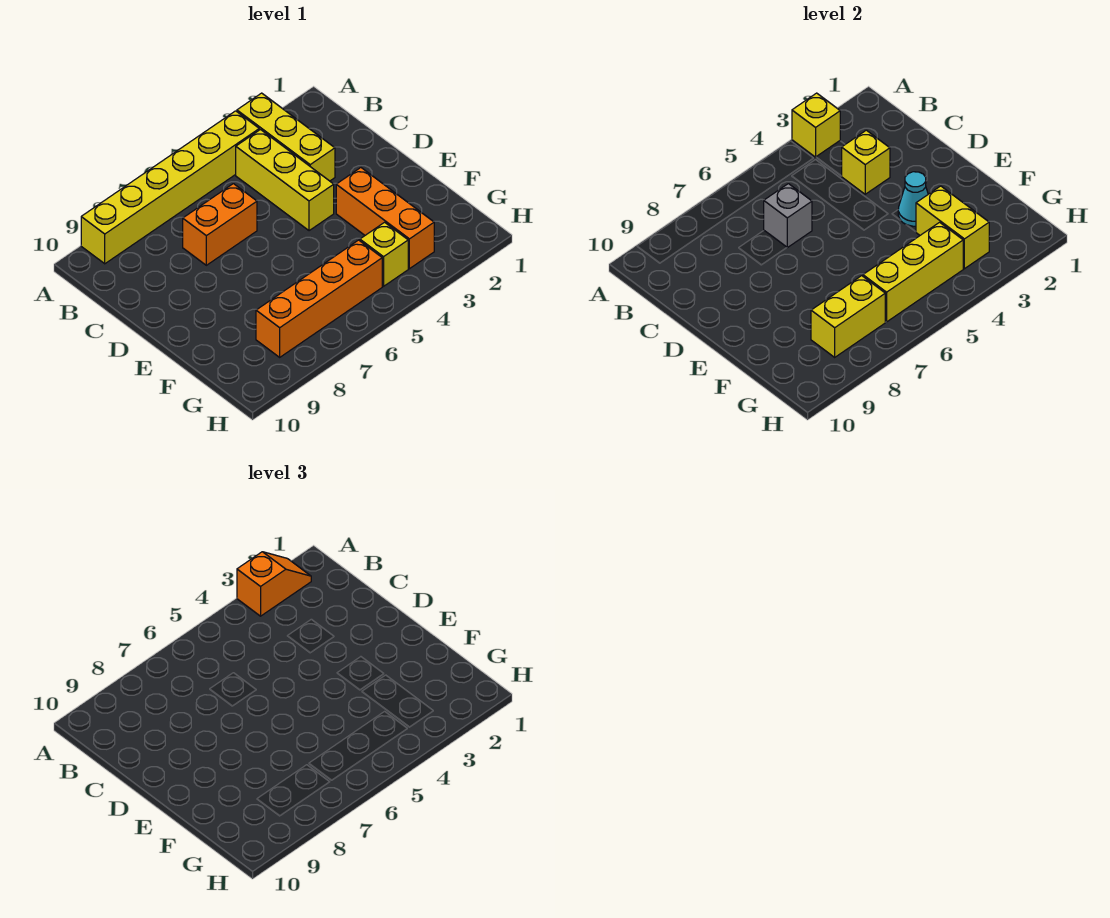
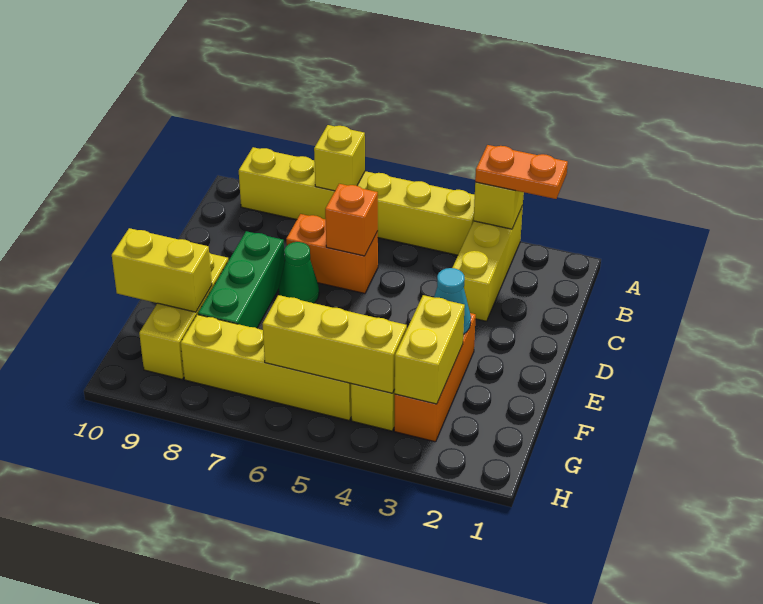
orange 1x2 slope [237,552,311,616] -> orange 1x2 plate [475,145,568,199]
yellow 1x3 brick [236,130,334,231] -> yellow 1x3 brick moved to [139,253,228,379]
yellow 1x1 brick [842,130,890,194] -> yellow 1x1 brick moved to [314,125,365,191]
grey 1x1 brick [764,184,812,248] -> orange 1x1 brick [325,184,378,256]
none -> green 1x1 cone [279,242,319,303]
none -> green 1x3 brick [198,231,285,328]
orange 1x4 brick [256,240,382,357] -> yellow 1x4 brick [181,315,351,420]
yellow 1x2 brick [811,276,885,357] -> yellow 1x2 brick moved to [112,228,212,312]

